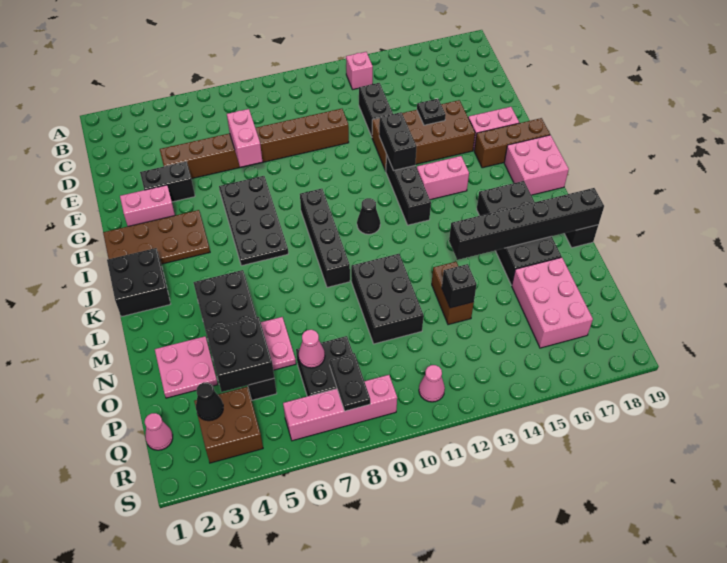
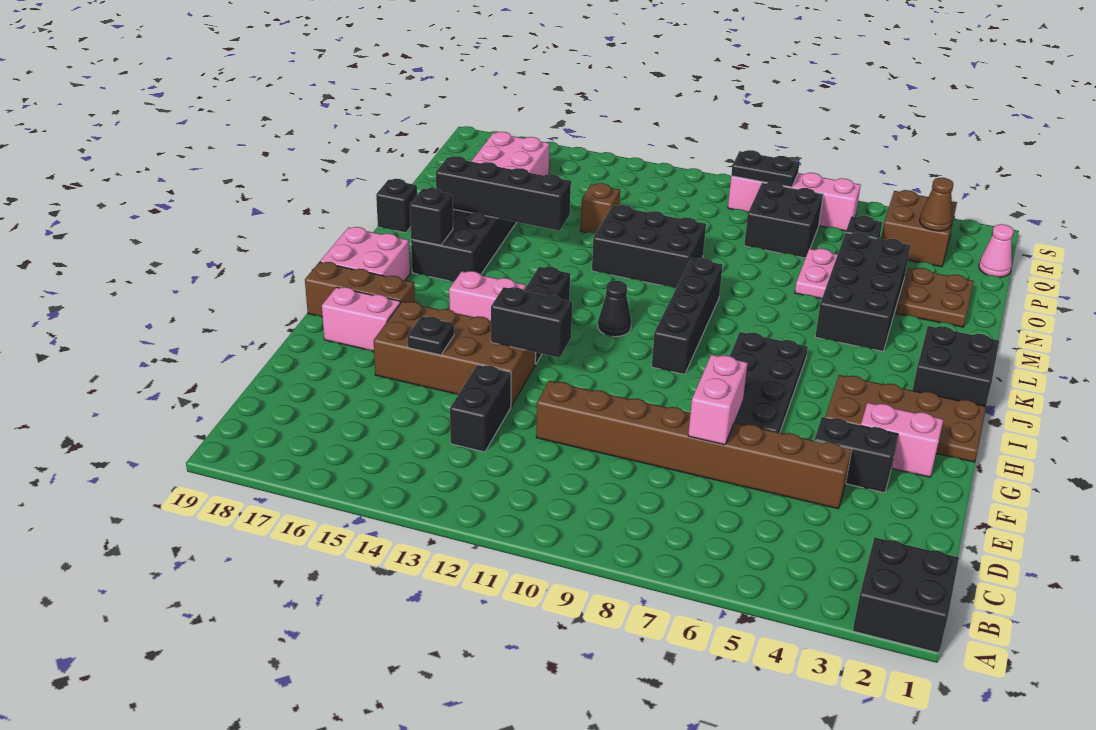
pink 1x1 brick [346,52,373,90] -> none
black 1x2 brick [379,112,417,170] -> black 1x2 brick turned to [491,287,572,357]
black 2x3 brick [351,254,424,344] -> black 2x3 brick turned to [592,205,706,288]
black 1x6 brick [449,188,604,260] -> black 1x4 brick [436,156,571,231]
pink 2x2 plate [155,336,218,398] -> brown 2x2 plate [896,268,974,327]
brown 1x2 brick [432,262,474,325] -> brown 1x1 brick [581,183,620,233]
black 2x2 brick [206,317,274,392] -> black 2x2 brick moved to [853,537,959,653]
black 1x1 brick [442,264,477,308] -> black 1x1 brick moved to [410,188,453,245]
pink 1x1 cone [299,330,325,368] -> none
black 1x1 cone [196,382,223,421] -> brown 1x1 cone [920,178,953,231]
black 1x2 plate [329,353,370,411] -> black 1x2 plate turned to [731,150,800,187]
pink 1x1 cone [419,365,445,402] -> none

